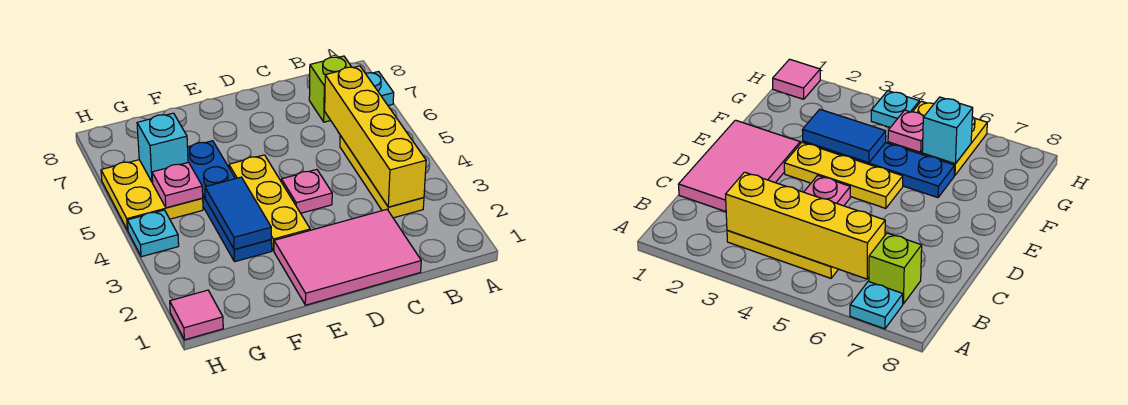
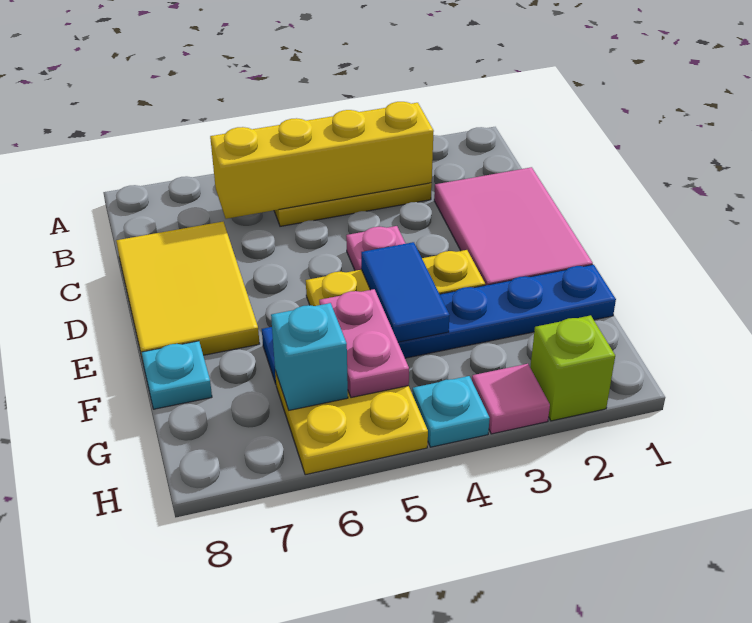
cyan 1x1 plate [365,72,394,106] -> cyan 1x1 plate moved to [141,341,212,409]
lime 1x1 brick [309,56,351,122] -> lime 1x1 brick moved to [530,315,615,421]
none -> yellow 2x3 tile [116,222,260,361]
blue 1x4 plate [188,141,272,262] -> blue 1x6 plate [262,265,616,384]
blue 1x2 tile [205,177,271,249] -> blue 1x2 tile turned to [361,242,450,342]
pink 1x1 plate [152,162,203,208] -> pink 1x2 plate [319,289,409,398]
pink 1x1 tile [170,290,223,340] -> pink 1x1 tile moved to [472,364,550,434]

